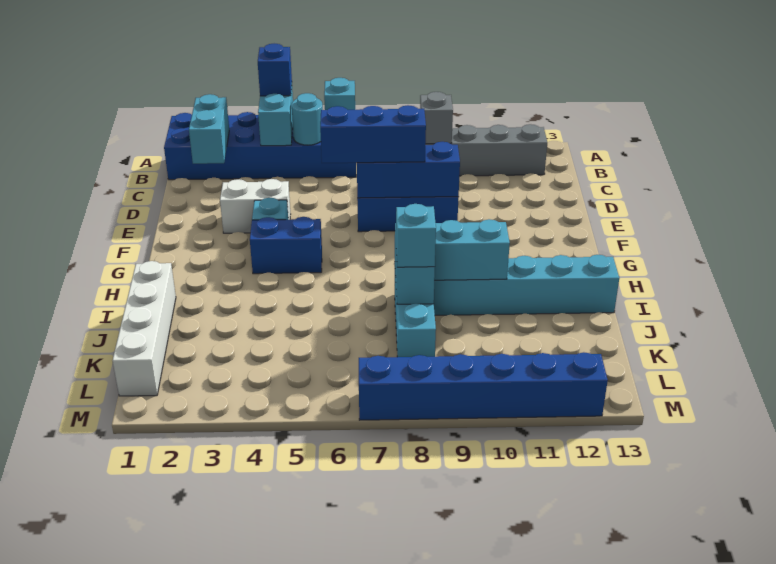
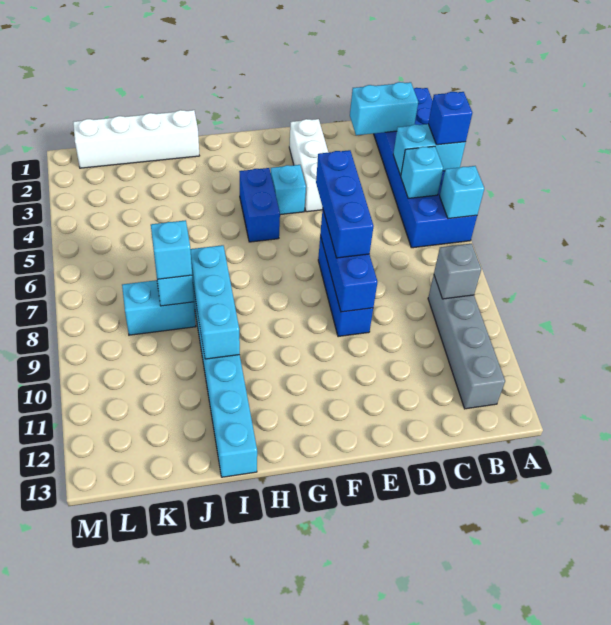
cyan 1x1 round brick [292,93,323,145] -> cyan 1x1 brick [401,146,443,198]
white 1x2 brick [220,179,291,233] -> white 1x3 brick [289,119,329,212]
blue 1x6 brick [359,352,608,420] -> none

